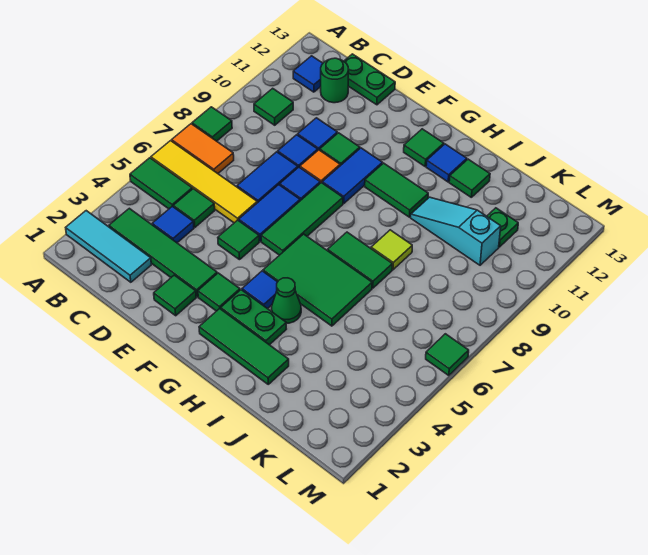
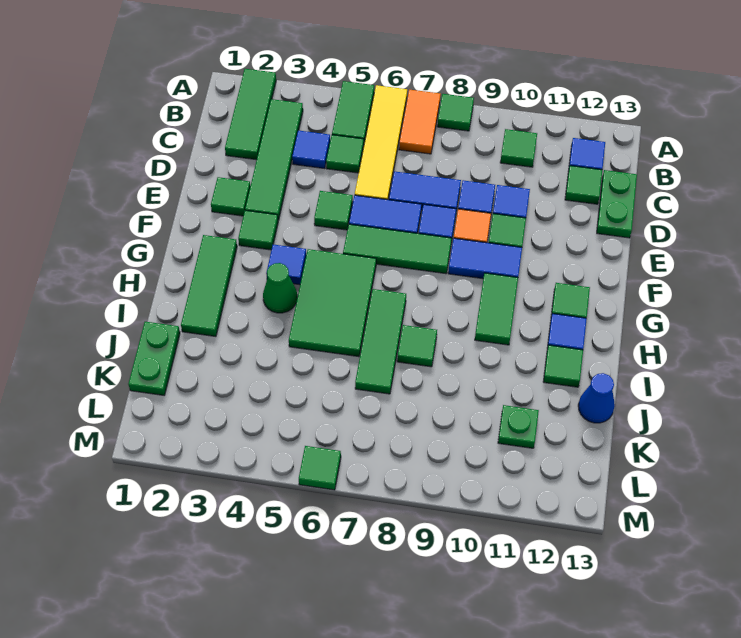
cyan 1x3 tile [66,211,151,282] -> green 1x3 tile [225,69,276,160]
green 1x1 round brick [321,58,349,103] -> green 1x1 tile [565,166,602,204]
green 1x2 plate [221,290,286,345] -> green 1x2 plate moved to [128,322,180,395]
green 1x2 tile [328,232,392,288] -> green 1x3 tile [355,289,406,394]
lime 1x1 tile [371,230,412,270] -> green 1x1 tile [397,325,437,367]
cyan 1x3 slope [411,197,501,265] -> none
none -> blue 1x1 cone [578,373,615,423]

